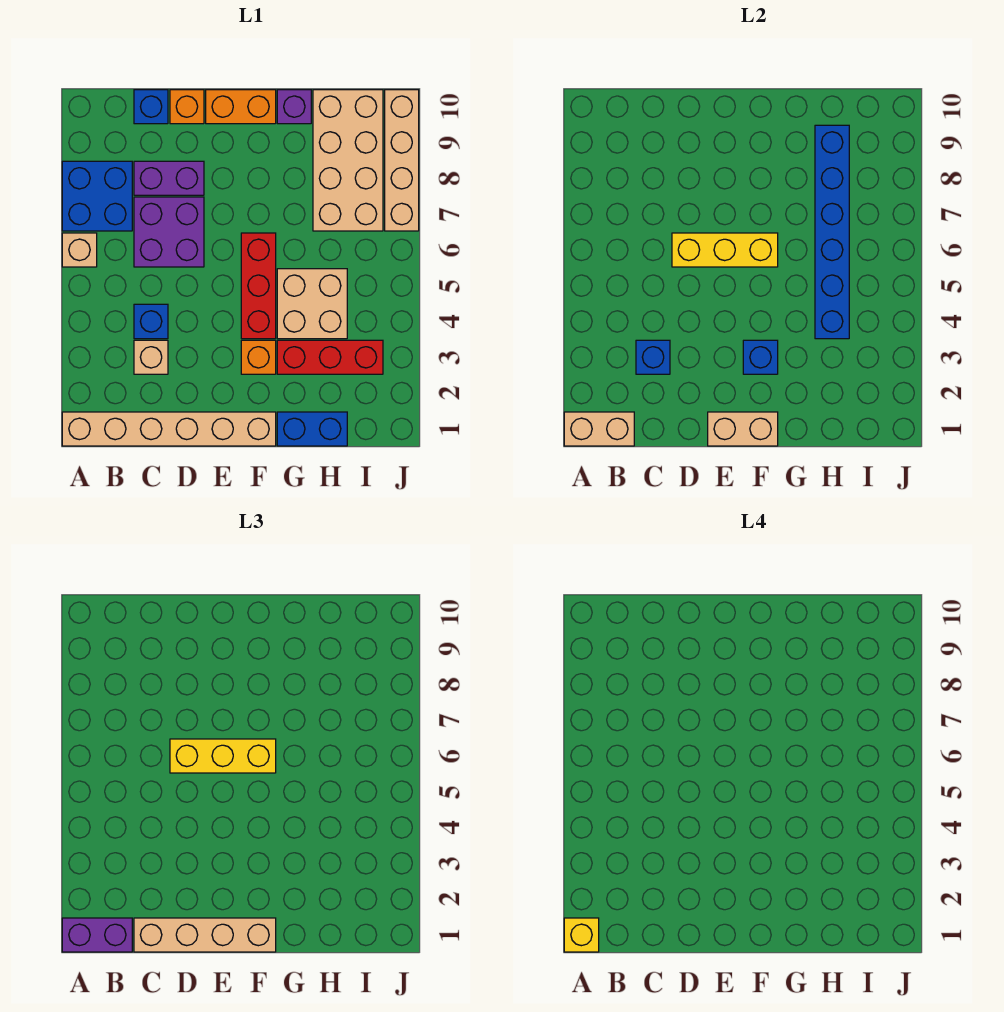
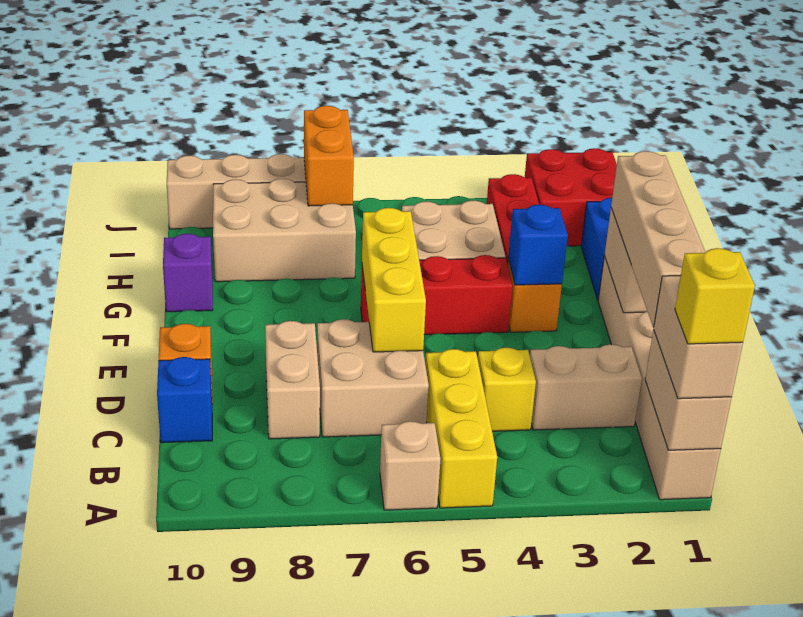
purple 1x2 brick [62,918,132,952] -> tan 1x2 brick [654,275,743,399]
blue 2x2 brick [62,161,132,231] -> none
tan 1x1 brick [134,340,168,374] -> tan 1x2 brick [530,344,642,430]
blue 1x1 brick [636,340,670,374] -> none
blue 1x1 brick [134,304,168,339] -> yellow 1x1 brick [478,348,536,431]
purple 2x2 brick [134,197,204,267] -> tan 2x2 brick [317,319,429,437]
purple 1x2 brick [134,161,204,195] -> tan 1x2 brick [265,321,320,439]
yellow 1x3 brick [170,739,276,773] -> yellow 1x3 brick moved to [425,349,497,508]
orange 1x2 brick [206,90,276,124] -> orange 1x2 brick moved to [304,106,354,206]
blue 1x6 brick [815,125,849,339] -> none
tan 2x4 brick [313,90,383,231] -> tan 2x3 brick [213,179,356,282]
none -> red 2x2 brick [525,148,617,246]

